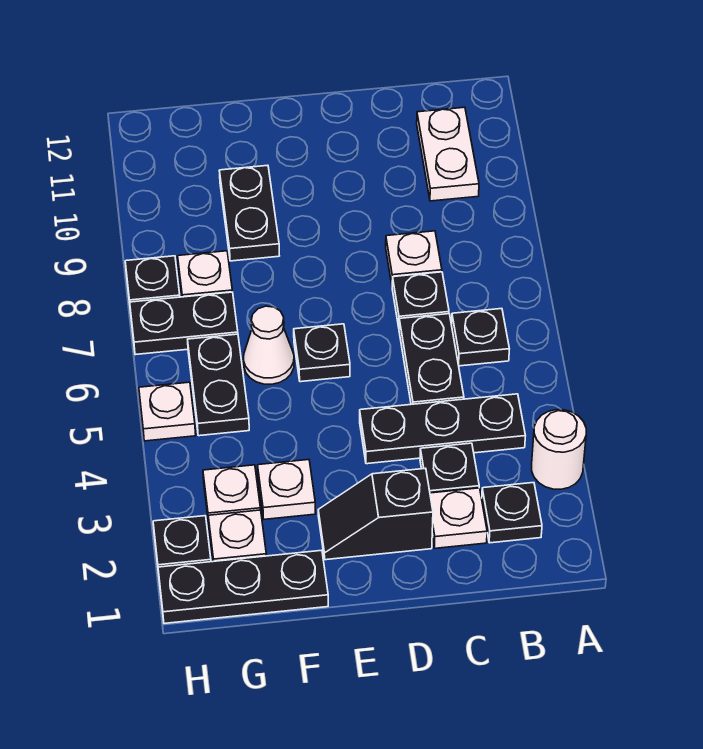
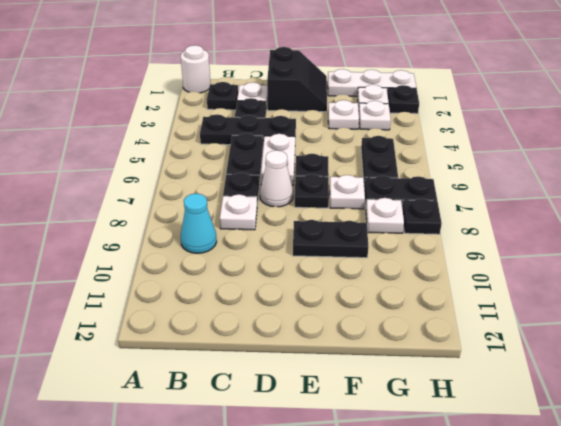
white 1x1 round brick [532,410,586,489] -> white 1x1 round brick moved to [181,45,211,93]
black 1x1 plate [452,309,509,366] -> black 1x1 plate moved to [295,174,329,208]
none -> cyan 1x1 cone [181,193,217,253]
white 1x2 plate [417,107,479,201] -> white 1x2 plate moved to [261,134,295,185]
black 1x2 slope [318,468,433,560] -> black 2x2 slope [267,47,327,112]
black 1x3 plate [158,550,328,623] -> white 1x3 plate [328,69,416,96]
white 1x1 cone [244,306,294,384] -> white 1x1 cone moved to [260,150,293,207]
black 1x2 plate [219,165,279,261] -> black 1x2 plate turned to [293,220,368,258]
white 1x1 plate [139,382,196,441] -> white 1x1 plate moved to [330,175,365,209]

